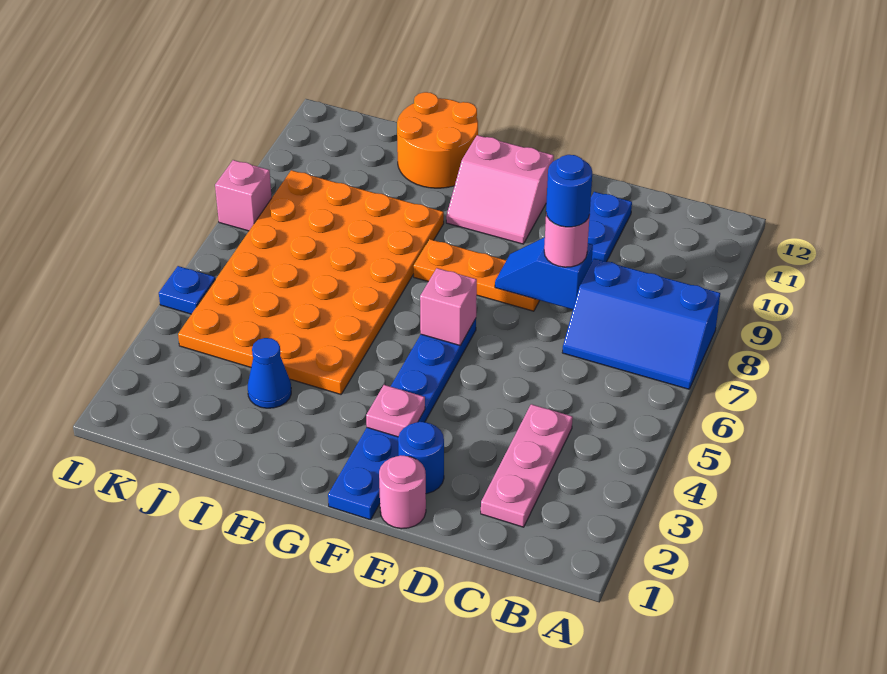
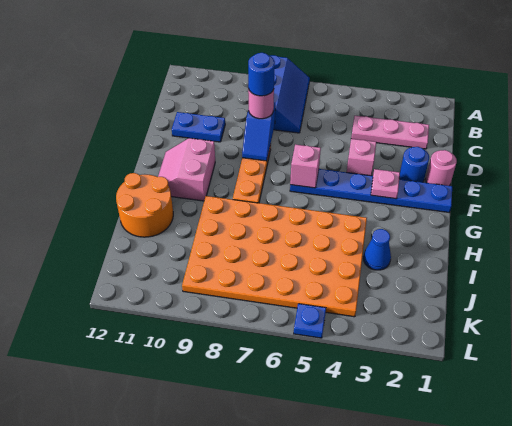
pink 2x2 slope [446,135,554,244] -> pink 2x2 slope turned to [158,138,215,201]
pink 1x1 brick [215,160,272,231] -> pink 1x1 brick moved to [347,139,376,176]

